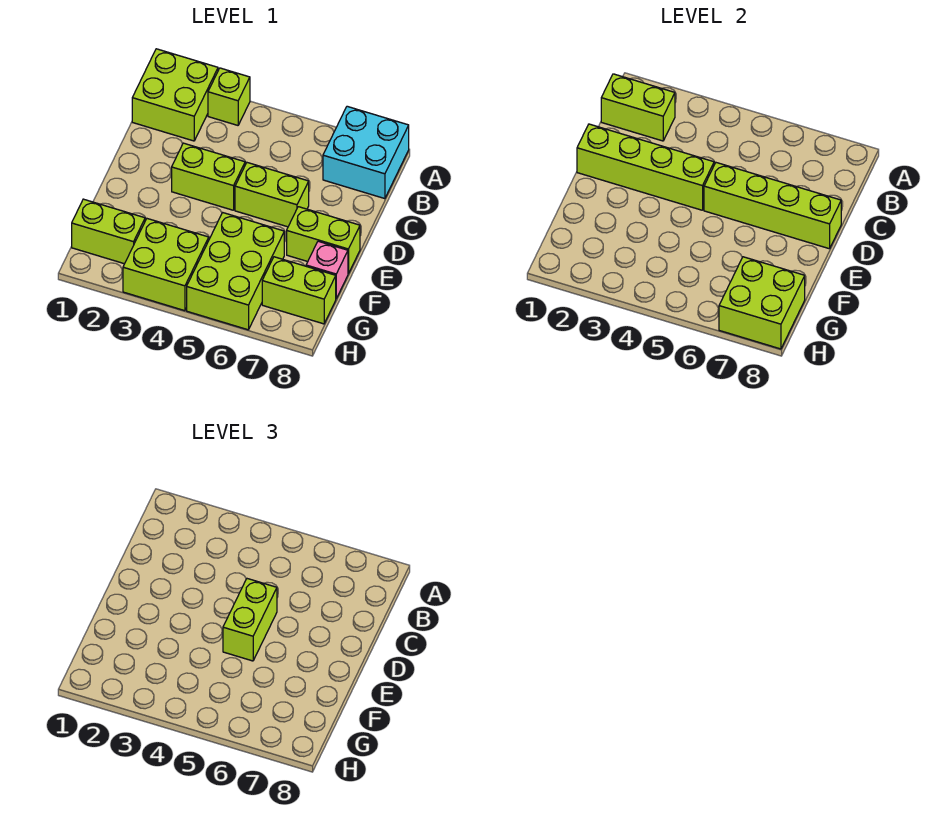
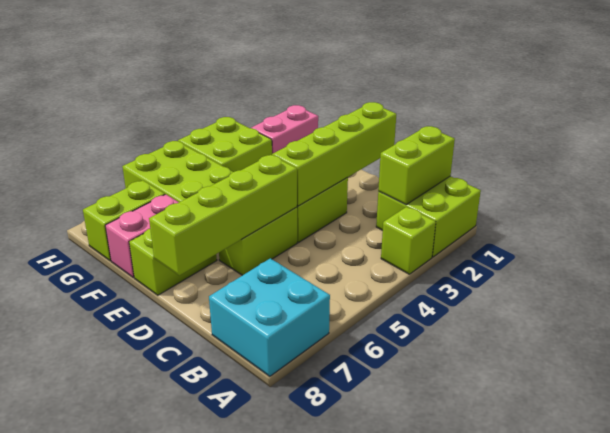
lime 1x2 brick [223,579,277,661] -> none
pink 1x1 brick [306,241,348,298] -> pink 1x2 brick [105,194,179,278]
lime 1x2 brick [72,199,145,264] -> pink 1x2 brick [251,105,318,154]
lime 2x2 brick [719,257,805,349] -> none

